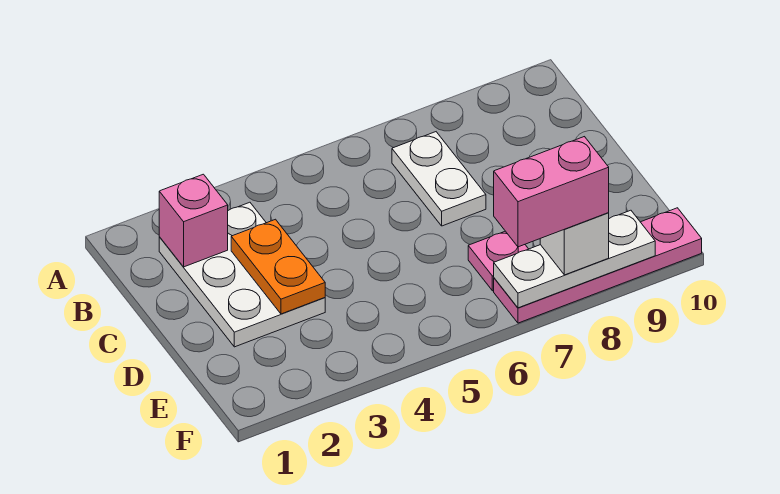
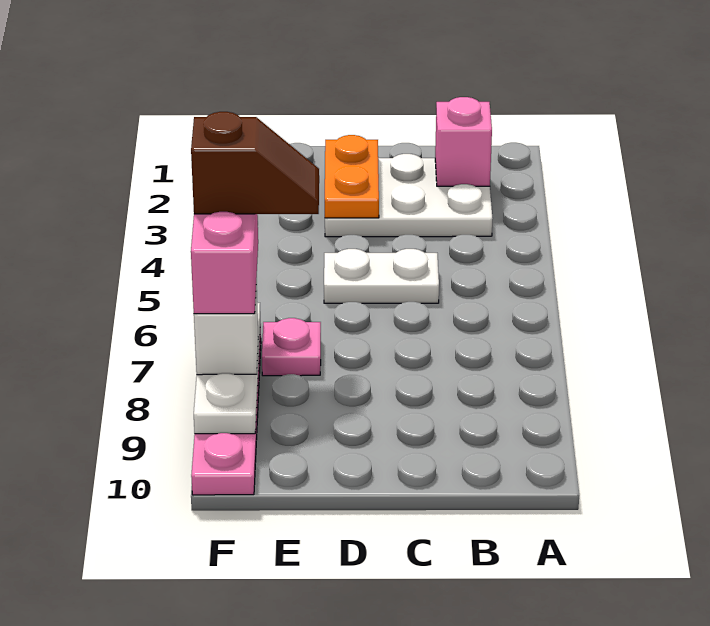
white 1x2 plate [392,132,486,226] -> white 1x2 plate moved to [324,249,439,303]
orange 1x2 plate [231,219,325,314] -> orange 1x2 plate turned to [325,135,379,218]
none -> brown 1x2 slope [191,112,319,214]

